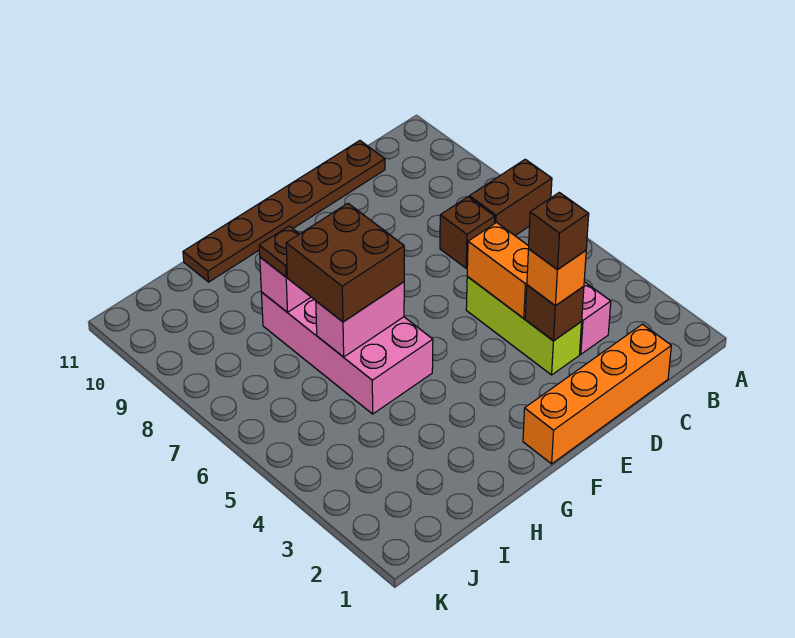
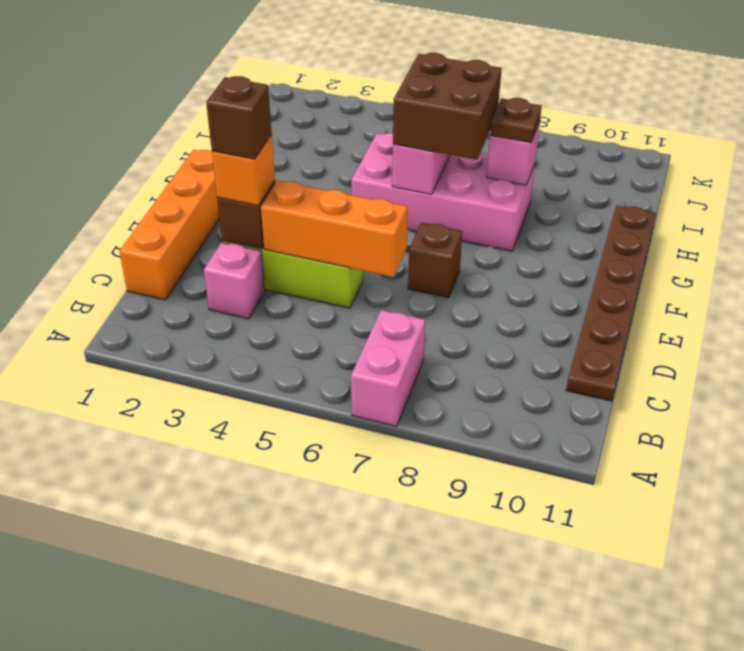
brown 1x2 brick [469,159,552,236] -> pink 1x2 brick [351,310,425,426]
brown 1x1 brick [440,197,495,268] -> brown 1x1 brick moved to [408,223,462,298]
orange 1x2 brick [467,223,529,318] -> orange 1x3 brick [261,181,408,277]

